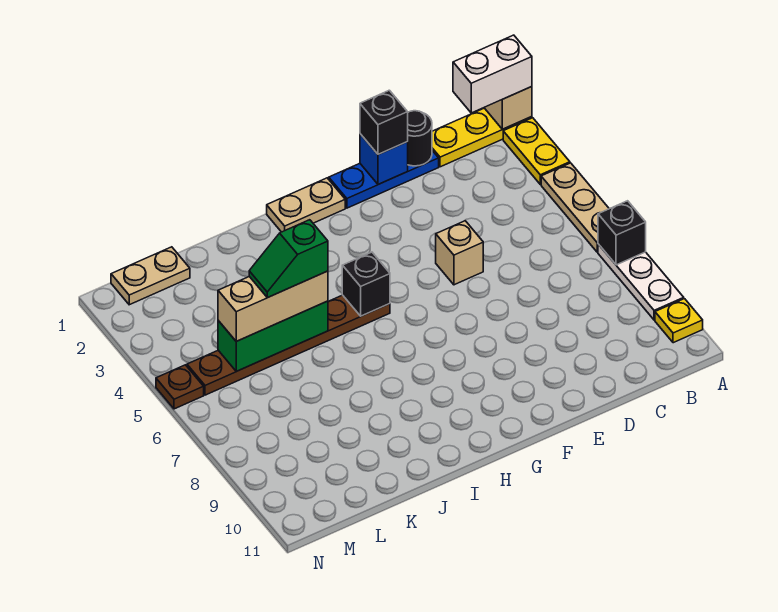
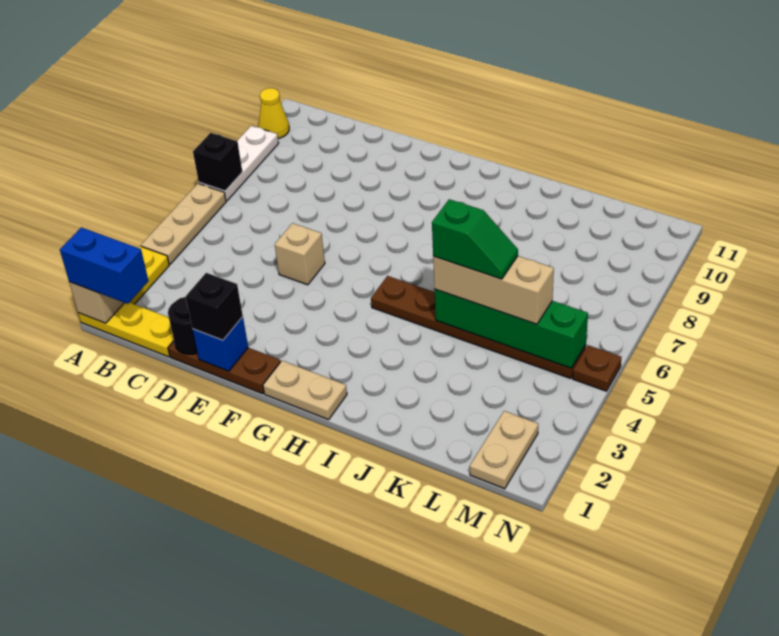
white 1x2 brick [453,35,532,113] -> blue 1x2 brick [60,227,148,304]
yellow 1x1 plate [655,299,703,343] -> yellow 1x1 cone [259,88,289,139]
blue 1x3 plate [329,151,439,208] -> brown 1x3 plate [168,341,281,394]
black 1x1 brick [342,252,390,316] -> none
green 1x3 brick [218,301,328,371] -> green 1x4 brick [435,289,588,368]
tan 1x2 plate [111,247,190,305] -> tan 1x2 plate turned to [470,411,538,489]

